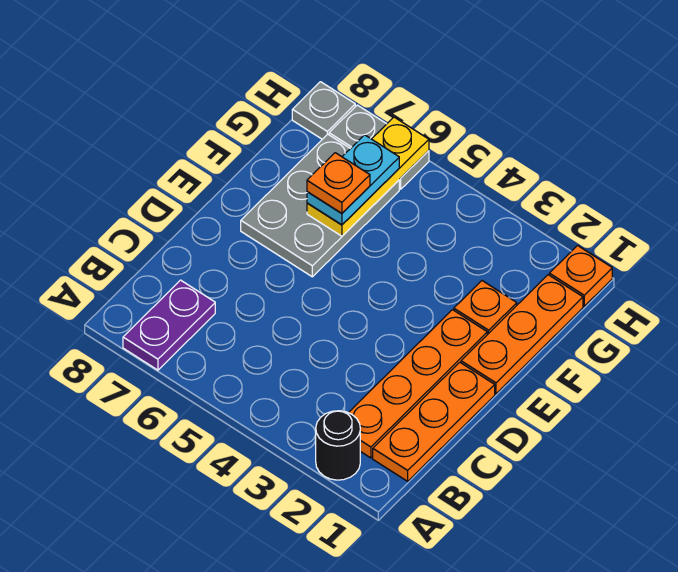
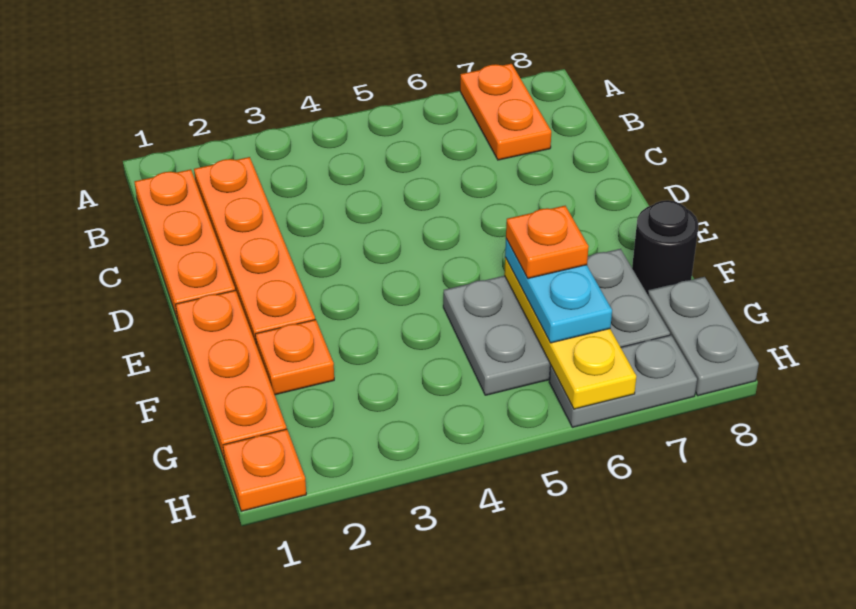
black 1x1 round brick [316,411,360,480] -> black 1x1 round brick moved to [632,200,699,294]
purple 1x2 plate [123,280,215,370] -> orange 1x2 plate [460,64,551,160]
grey 2x3 plate [241,134,399,277] -> grey 2x3 plate turned to [443,249,670,395]
grey 1x1 plate [292,82,355,139] -> grey 1x2 plate [648,277,759,396]

